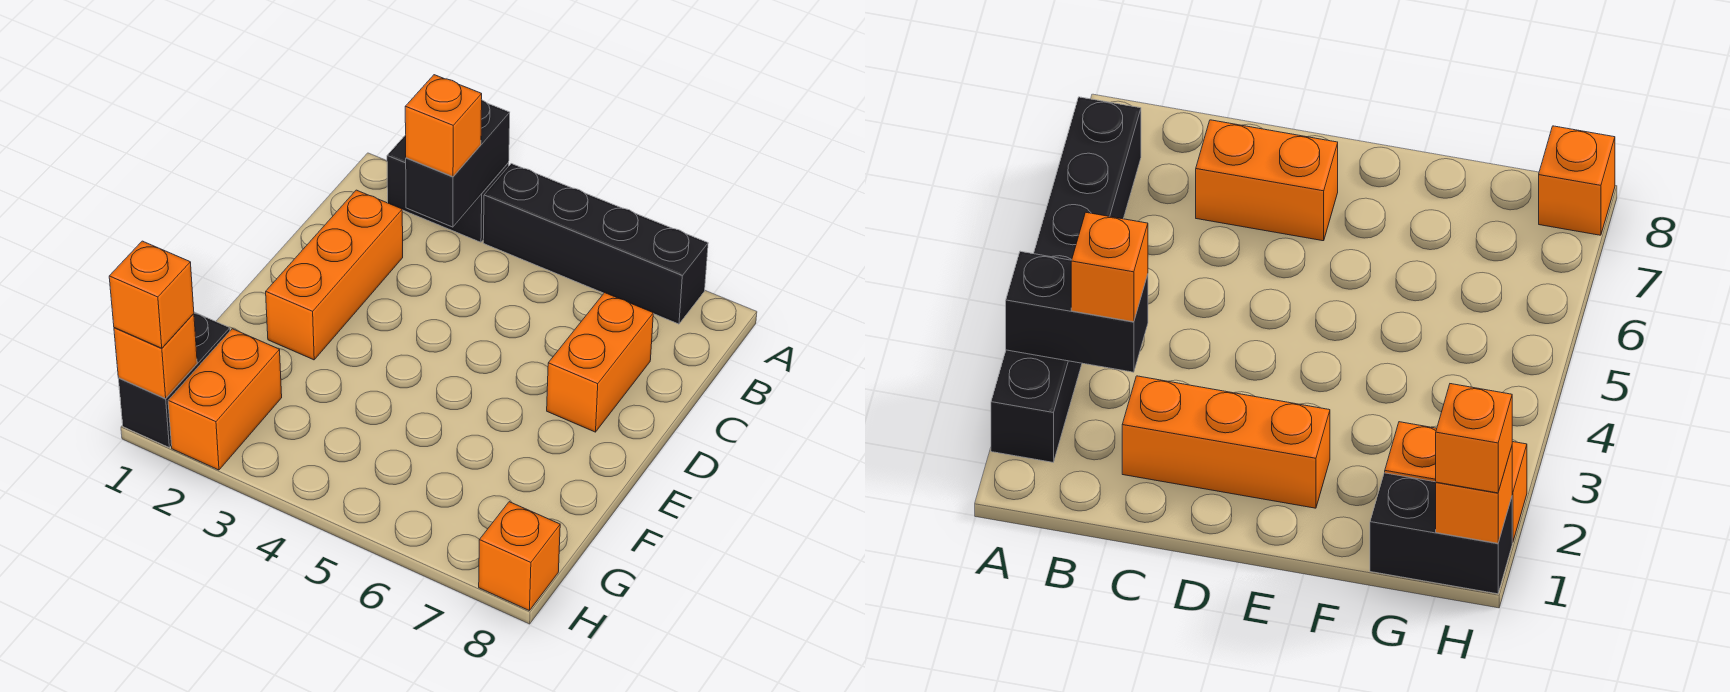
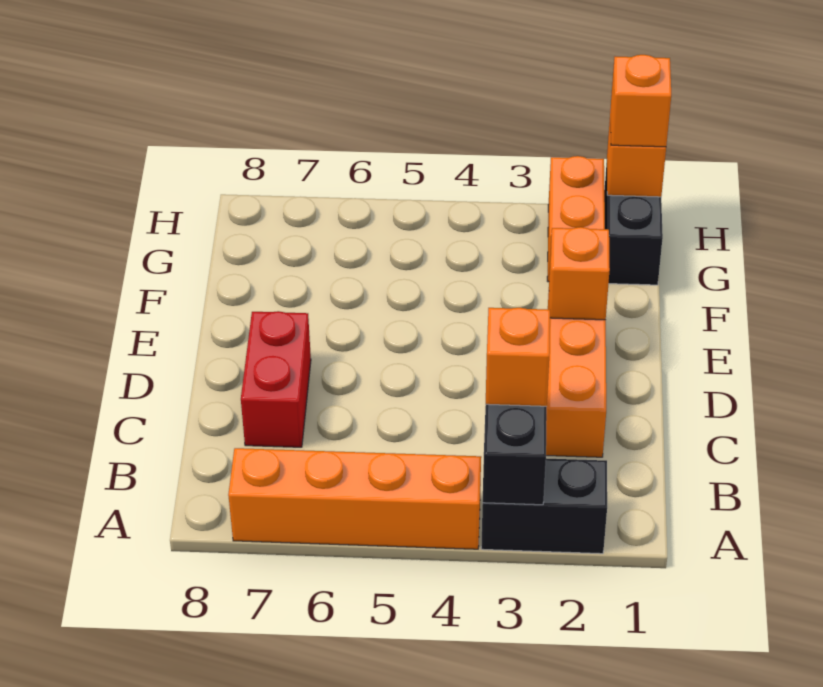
black 1x4 brick [483,164,708,324] -> orange 1x4 brick [228,448,481,549]
orange 1x2 brick [547,293,653,432] -> red 1x2 brick [241,311,311,447]
orange 1x1 brick [479,502,560,611] -> orange 1x1 brick moved to [549,227,610,320]

